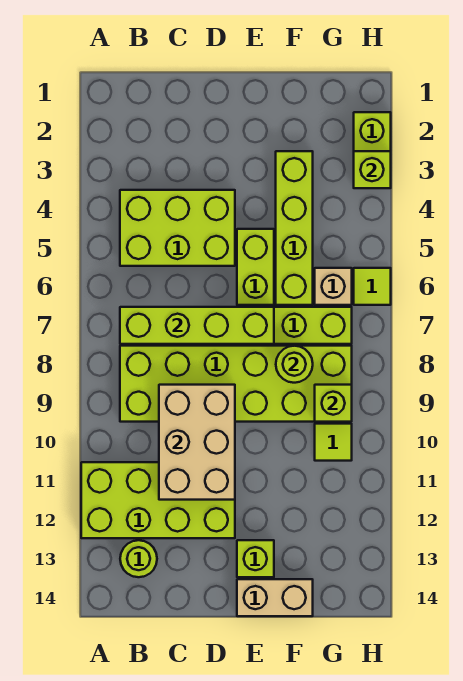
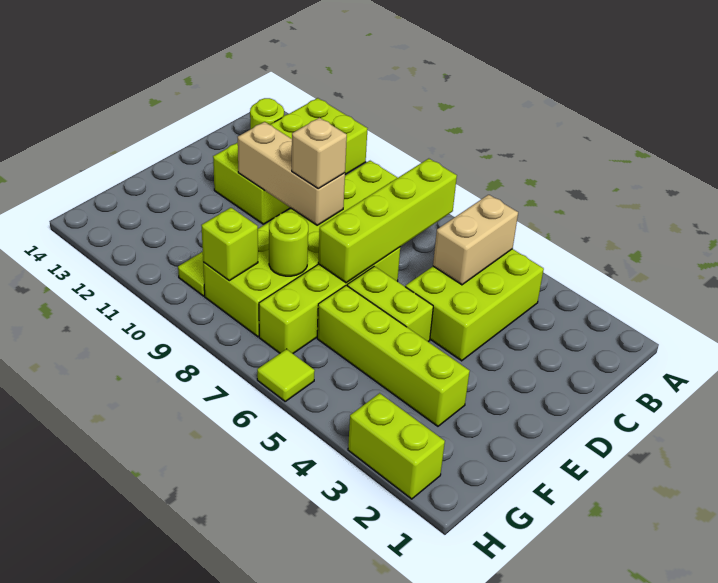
tan 2x3 brick [159,385,235,500] -> tan 1x3 brick [238,122,345,225]
lime 1x1 brick [237,540,274,577] -> none
tan 1x2 brick [237,579,313,616] -> tan 1x2 brick moved to [433,195,518,285]
tan 1x1 brick [315,268,352,305] -> tan 1x1 brick moved to [292,118,347,189]
lime 1x1 brick [354,151,391,188] -> none

